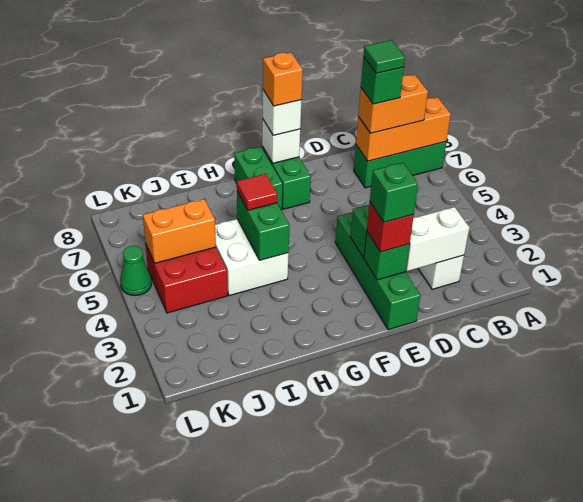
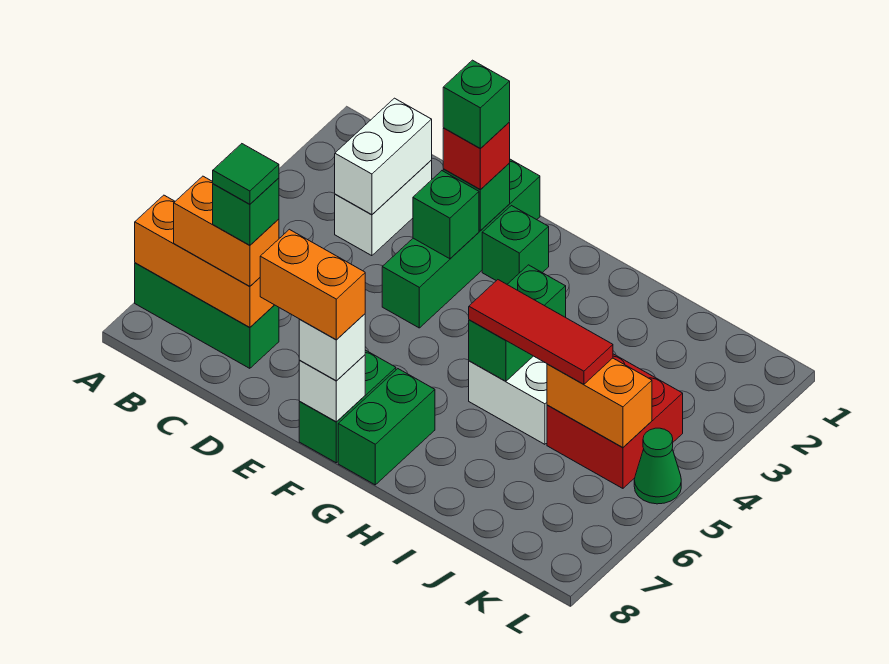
white 1x2 brick [406,207,469,271] -> white 1x2 brick turned to [335,98,432,215]
none -> green 1x1 brick [482,206,549,284]
orange 1x1 brick [263,52,303,106] -> orange 1x2 brick [260,229,365,340]
red 1x1 tile [237,174,277,210] -> red 1x3 tile [469,280,613,384]

